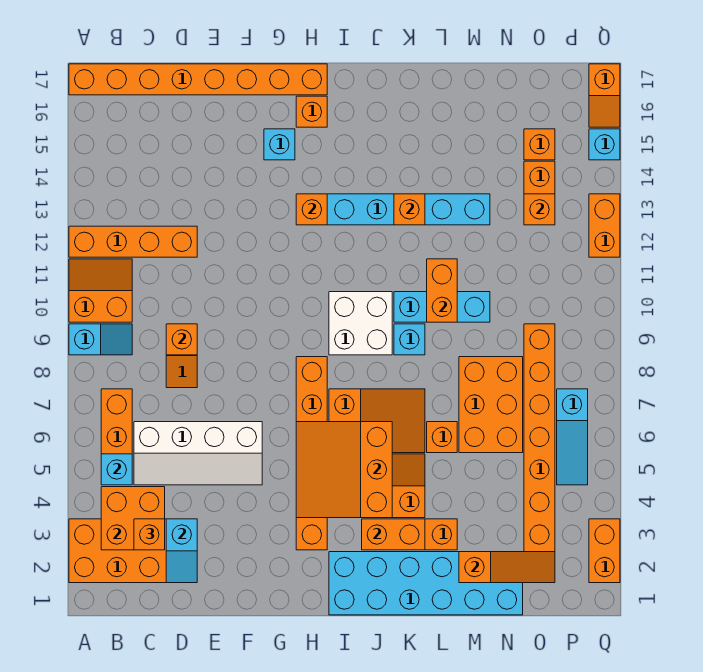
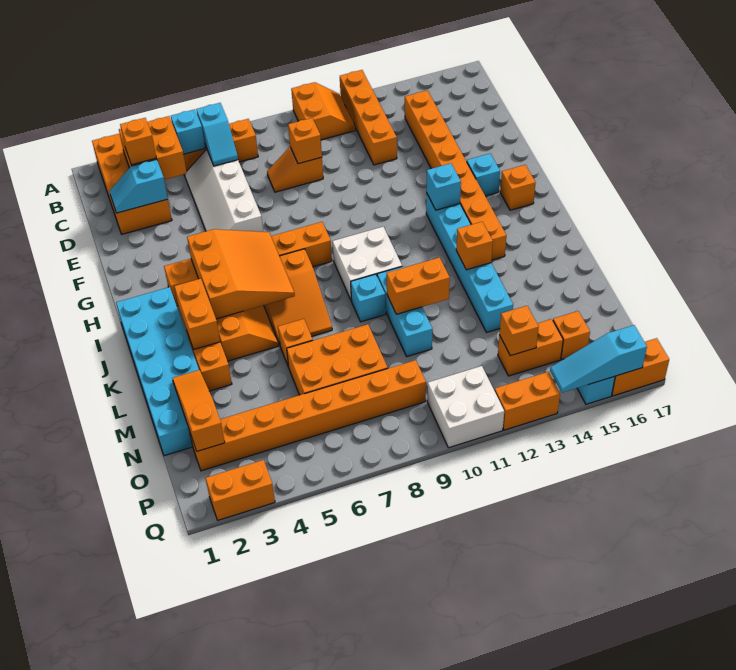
cyan 1x2 slope [69,324,132,355] -> cyan 1x2 slope moved to [196,103,238,166]
orange 1x8 brick [69,64,327,95] -> orange 1x8 brick moved to [405,90,506,260]
orange 3x3 slope [296,422,392,518] -> orange 3x3 slope turned to [187,229,295,319]
orange 1x1 brick [296,194,327,225] -> cyan 1x1 brick [426,163,461,210]
orange 1x3 slope [459,552,555,583] -> orange 1x3 slope turned to [172,370,225,451]
cyan 1x3 slope [557,389,588,485] -> cyan 1x3 slope moved to [550,325,647,393]
none -> white 2x2 brick [427,366,504,448]
orange 1x2 slope [589,64,620,127] -> orange 1x2 brick [612,338,669,396]

